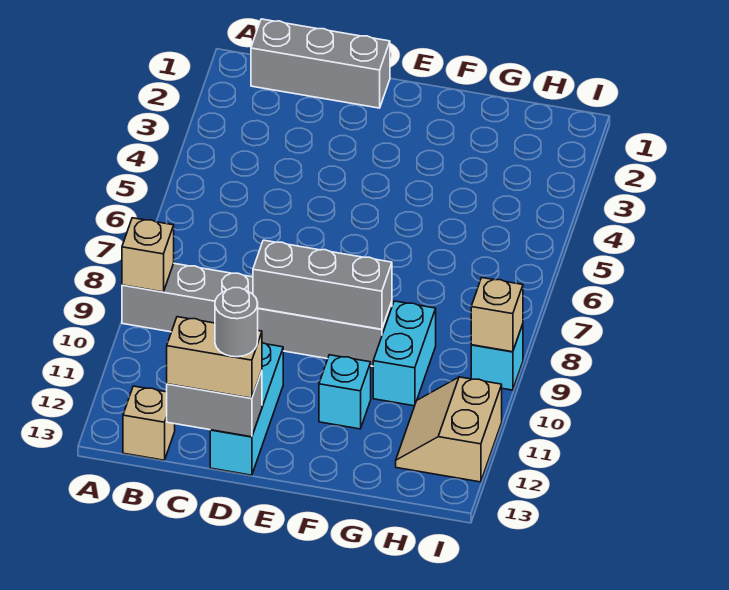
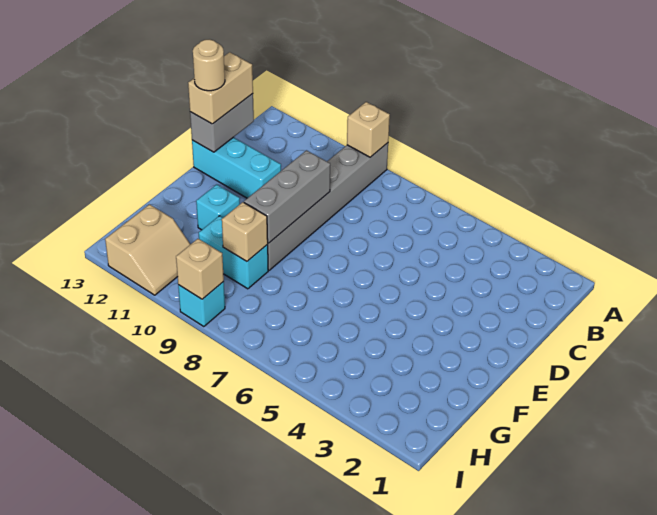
grey 1x3 brick [251,19,390,108] -> none
tan 1x1 brick [123,386,175,460] -> tan 1x1 brick moved to [222,202,268,261]
grey 1x1 round brick [215,288,258,357] -> tan 1x1 round brick [193,40,225,91]
tan 2x2 slope [396,377,502,482] -> tan 2x2 slope turned to [105,204,190,295]

